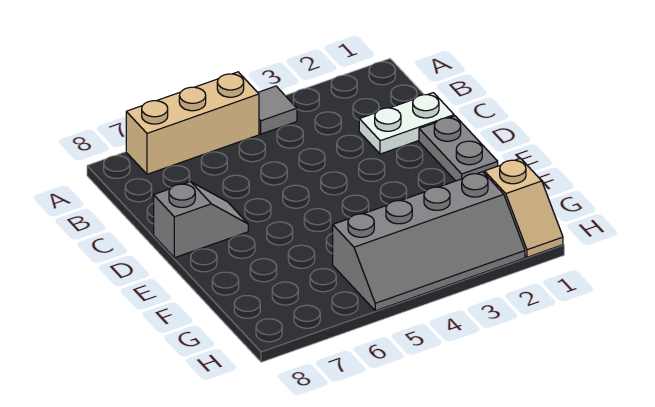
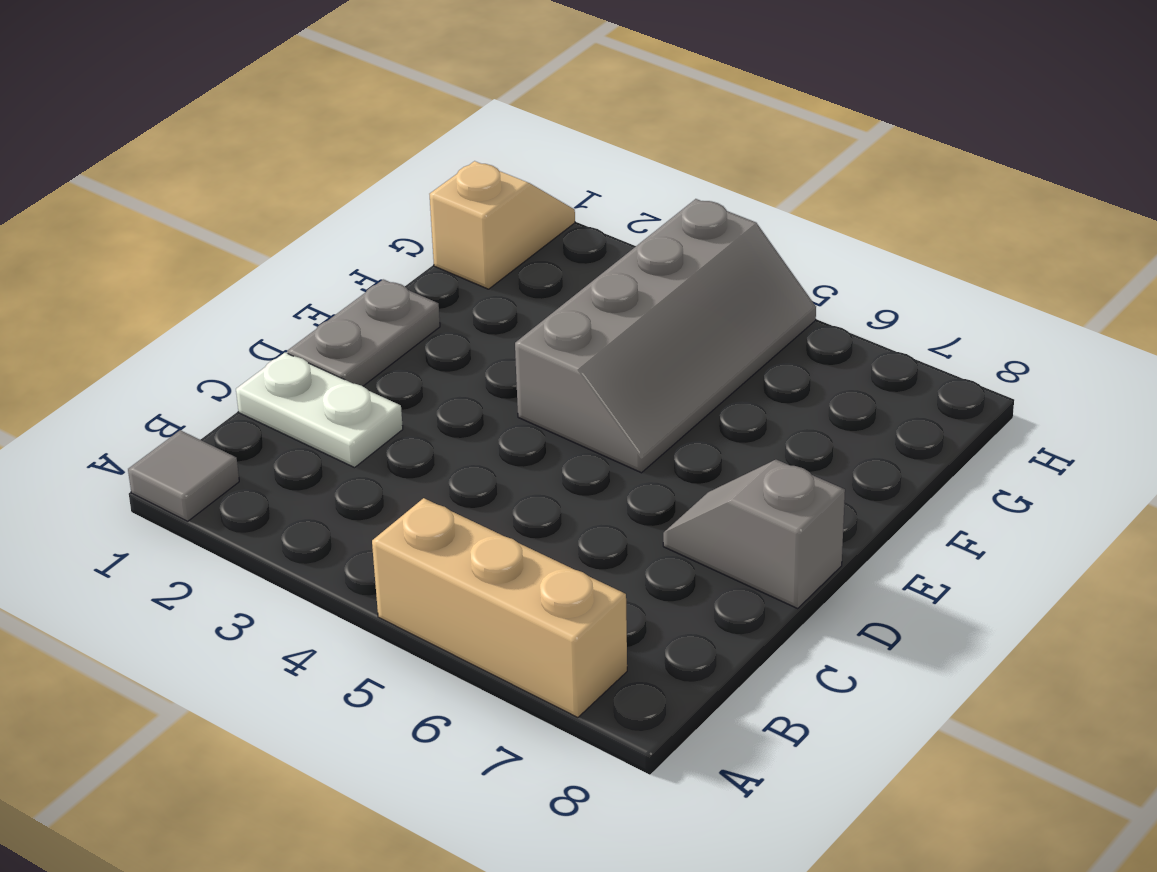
grey 1x1 tile [258,86,297,134] -> grey 1x1 tile moved to [128,430,239,521]
grey 2x4 slope [333,172,525,311] -> grey 2x4 slope turned to [515,199,816,473]

